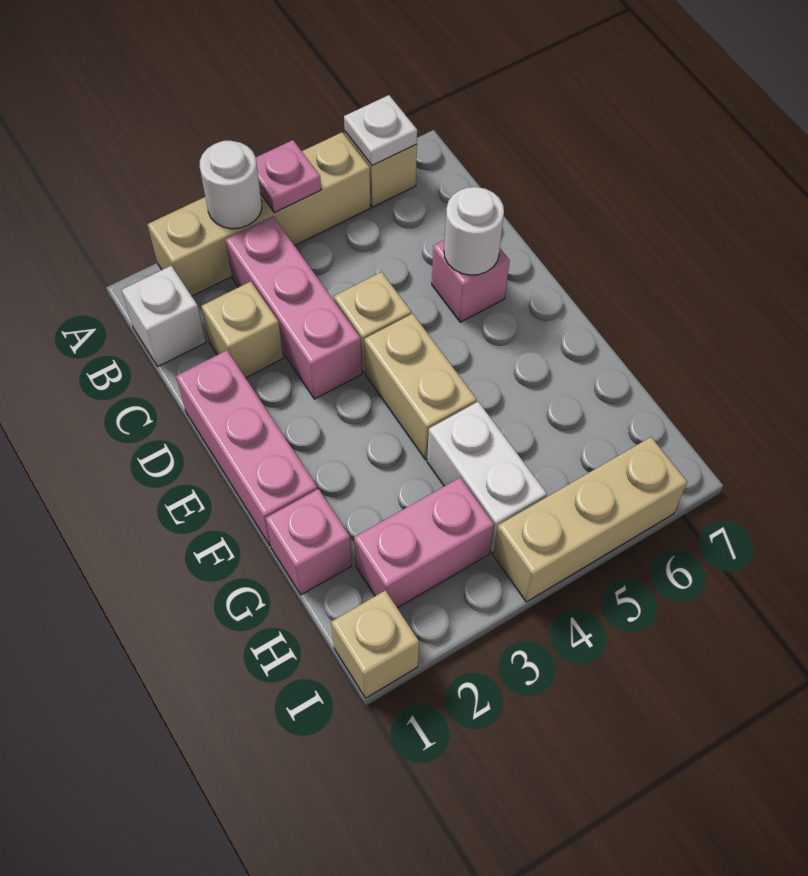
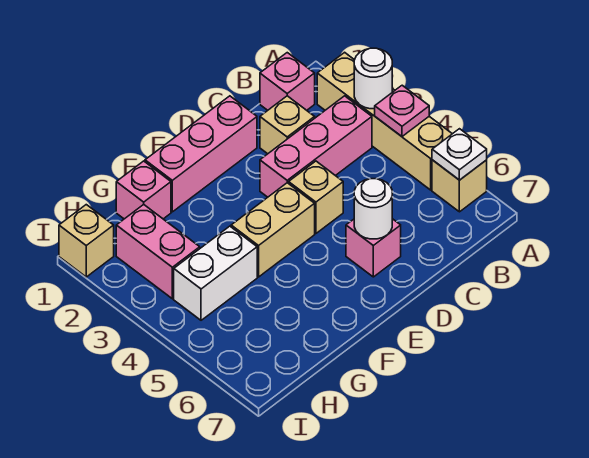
white 1x1 brick [122,266,206,366] -> pink 1x1 brick [260,53,315,110]
tan 1x3 brick [493,437,687,602] -> none

